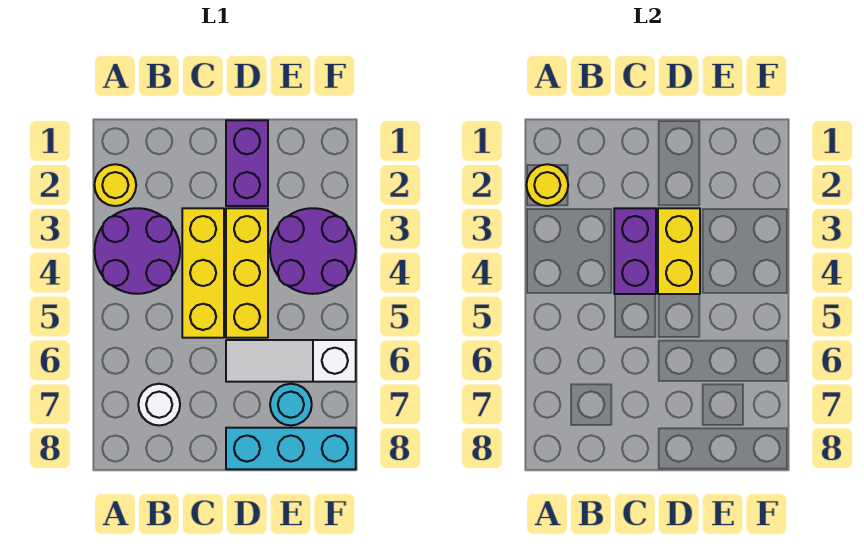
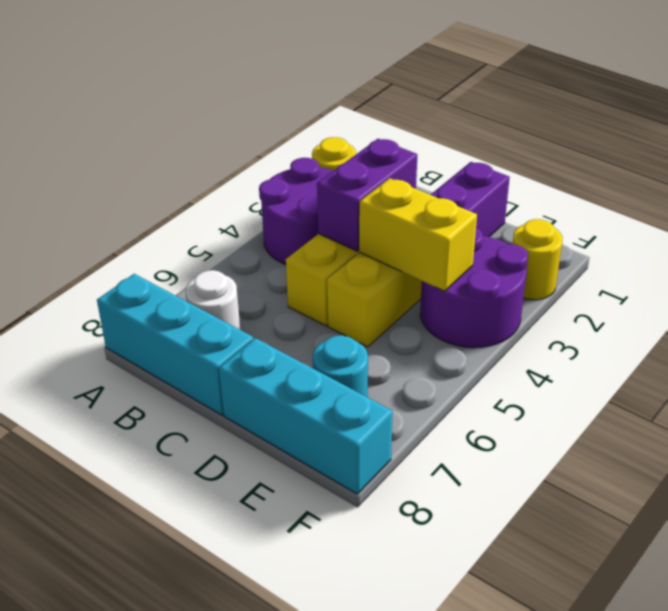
yellow 1x1 round brick [526,164,568,206] -> yellow 1x1 round brick moved to [513,219,563,300]
none -> cyan 1x3 brick [97,274,253,415]
yellow 1x2 brick [658,208,700,294] -> yellow 1x2 brick turned to [359,178,477,291]
white 1x3 slope [226,340,356,382] -> none

